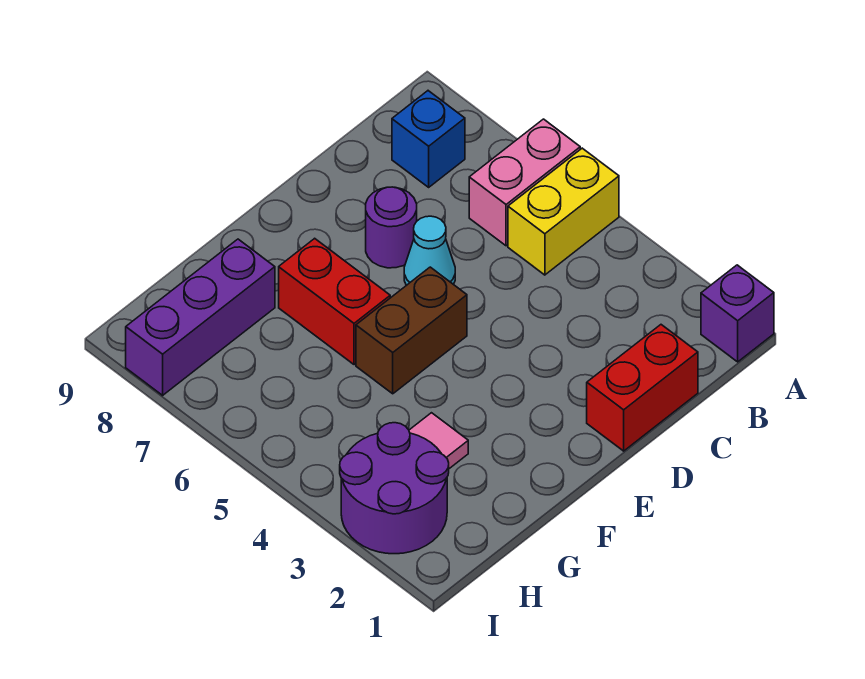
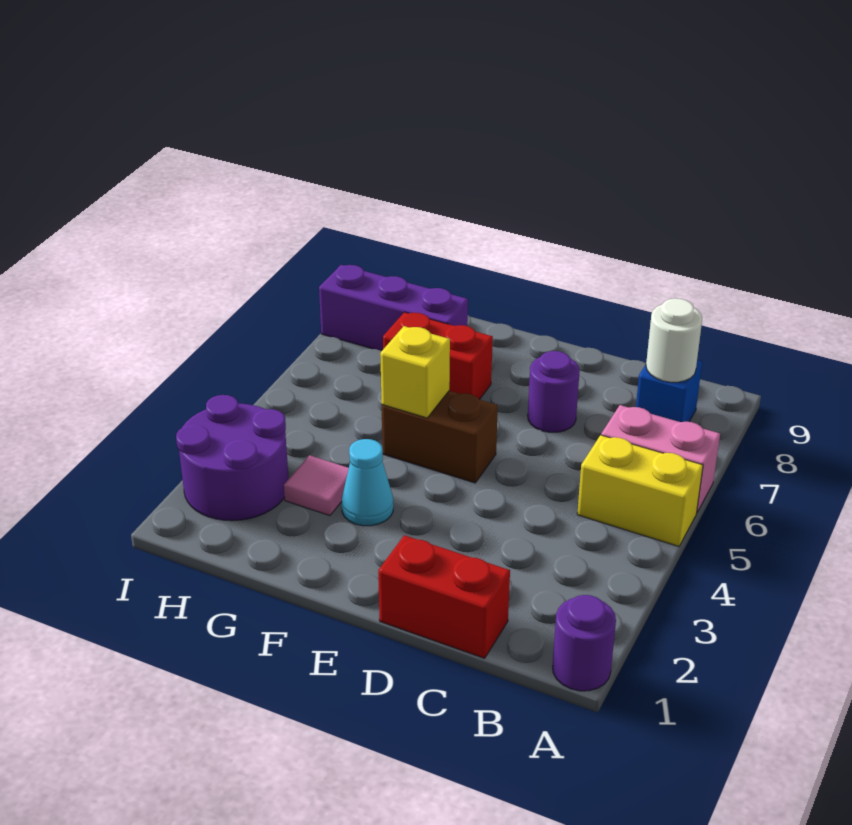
purple 1x1 brick [701,265,774,362] -> purple 1x1 round brick [553,595,616,691]
none -> white 1x1 round brick [646,298,702,382]
cyan 1x1 cone [404,216,455,285] -> cyan 1x1 cone moved to [342,439,393,526]
none -> yellow 1x1 brick [380,326,450,418]
red 1x2 brick [279,238,390,365] -> red 1x2 brick turned to [383,312,493,400]

